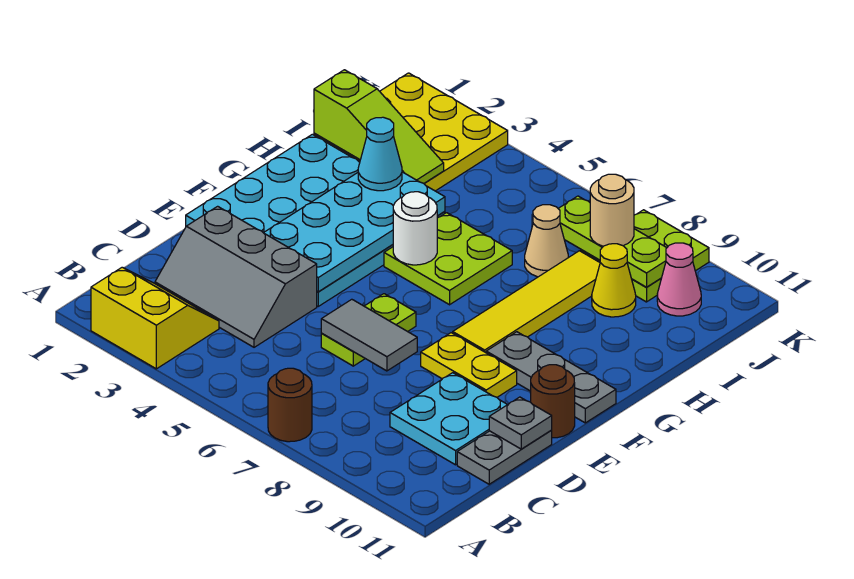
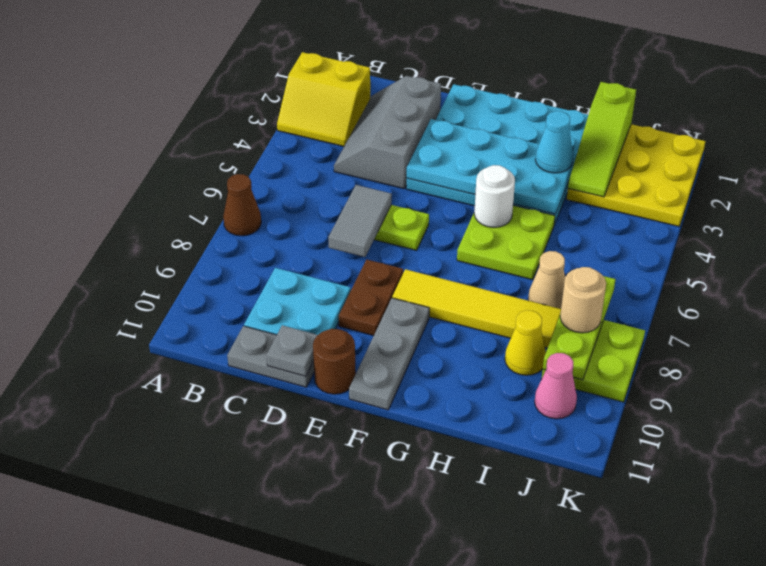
yellow 2x2 slope [91,267,219,369] -> yellow 2x2 slope turned to [277,52,370,146]
brown 1x1 round brick [268,368,312,442] -> brown 1x1 cone [223,174,261,236]
yellow 1x2 plate [421,333,517,397] -> brown 1x2 plate [339,260,403,336]

